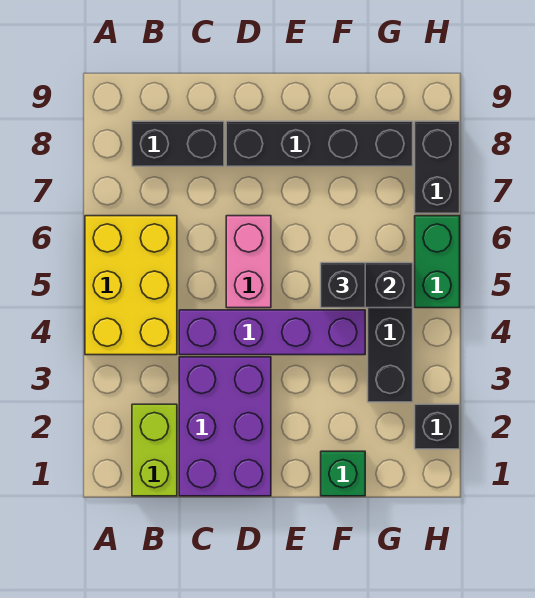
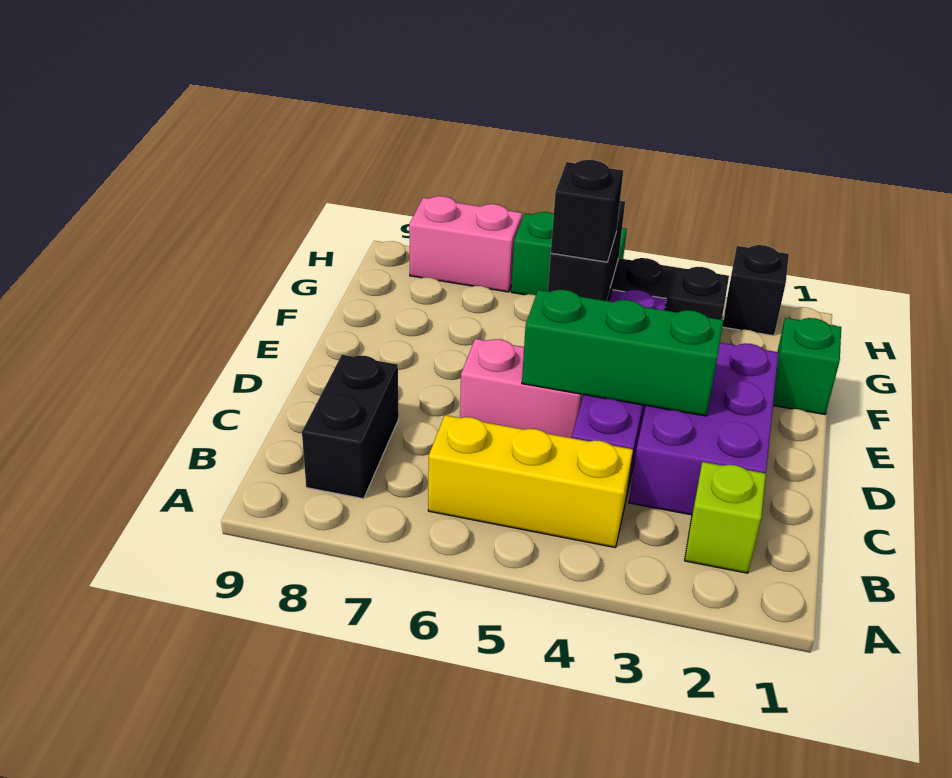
yellow 2x3 brick [85,216,177,355] -> yellow 1x3 brick [428,415,633,548]
lime 1x2 brick [132,404,177,496] -> lime 1x1 brick [685,462,766,573]
purple 2x3 brick [179,357,271,496] -> purple 2x3 brick turned to [629,343,778,515]
none -> green 1x3 brick [522,290,723,416]
black 1x4 brick [226,121,413,166] -> none
black 1x2 brick [415,121,460,213] -> pink 1x2 brick [409,196,522,292]

